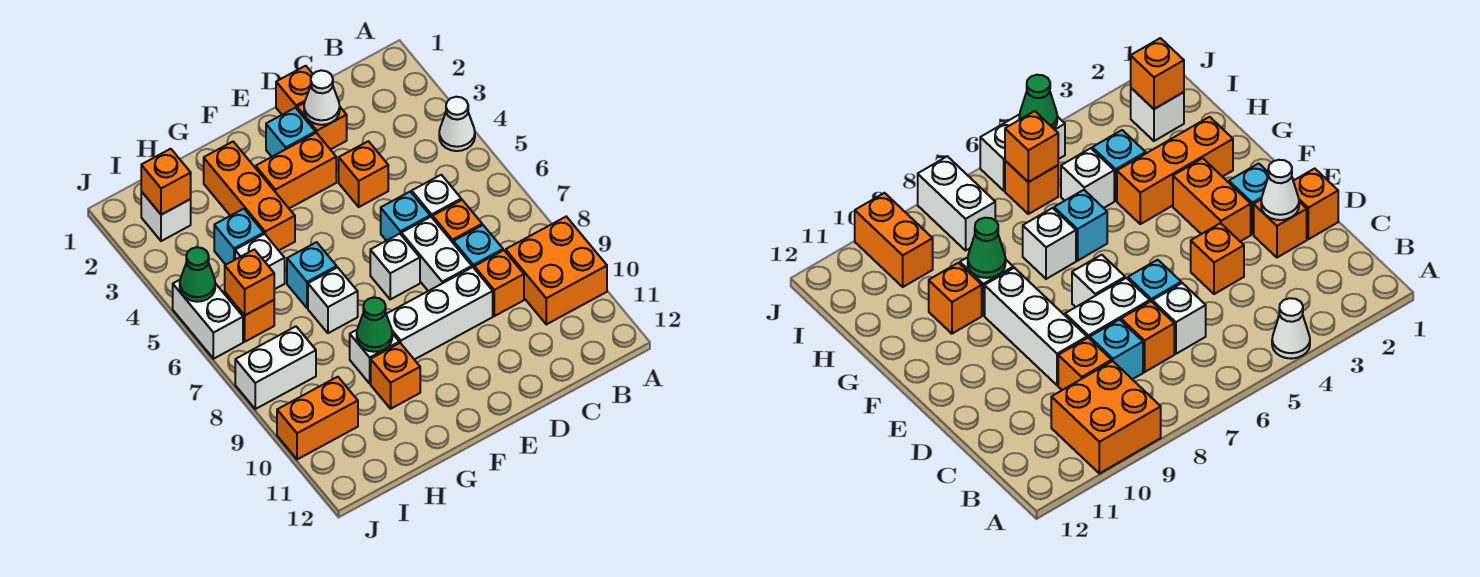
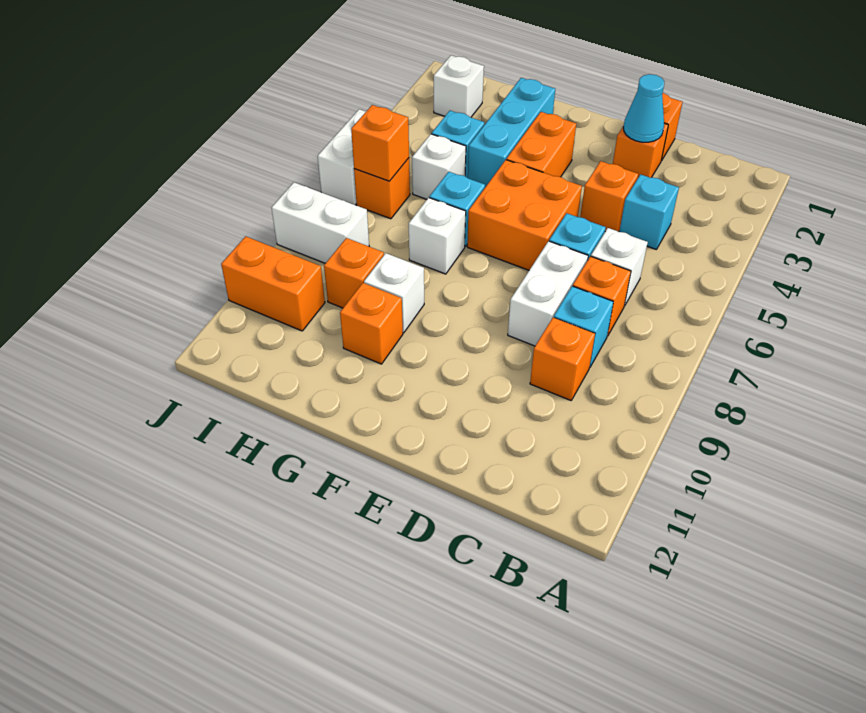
white 1x1 cone [439,97,475,151] -> none
orange 2x2 brick [506,217,607,324] -> orange 2x2 brick moved to [467,160,582,270]
white 1x1 cone [304,70,340,125] -> cyan 1x1 cone [623,74,664,142]
white 1x3 brick [386,267,493,360] -> none
cyan 1x1 brick [266,108,315,157] -> cyan 1x1 brick moved to [619,174,679,249]
orange 1x2 brick [256,133,336,208] -> orange 1x2 brick turned to [506,112,576,177]
white 1x1 brick [370,234,420,299] -> none
orange 1x3 brick [204,142,295,250] -> cyan 1x3 brick [468,78,555,187]
green 1x1 cone [357,297,392,352] -> none
orange 1x1 brick [141,149,191,215] -> orange 1x1 brick moved to [324,238,384,308]
green 1x1 cone [180,247,215,302] -> none

